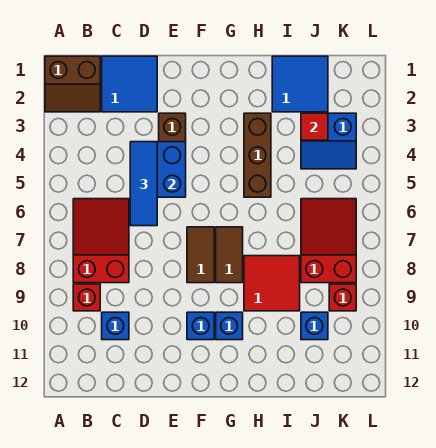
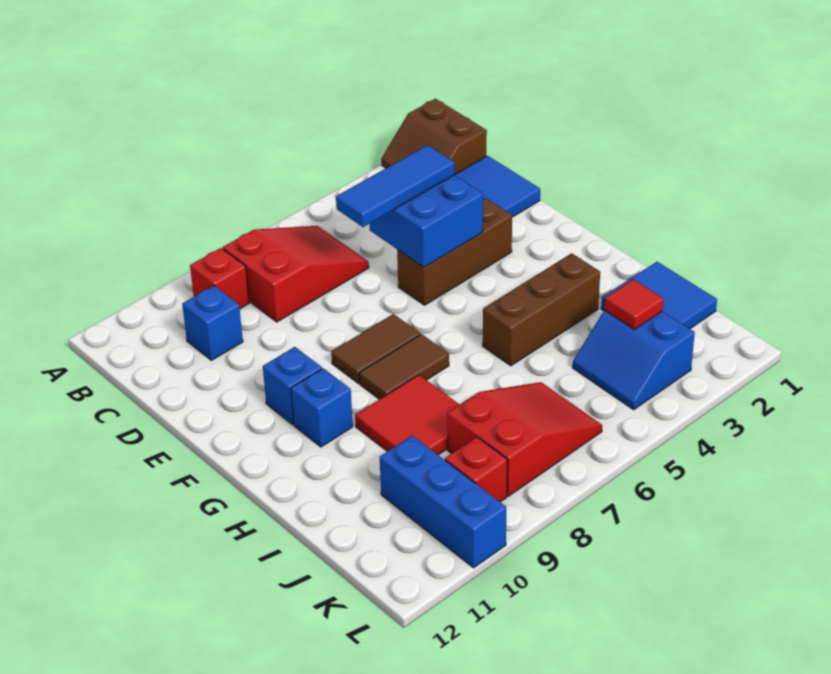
blue 1x1 brick [301,312,328,340] -> blue 1x3 brick [380,436,506,568]

